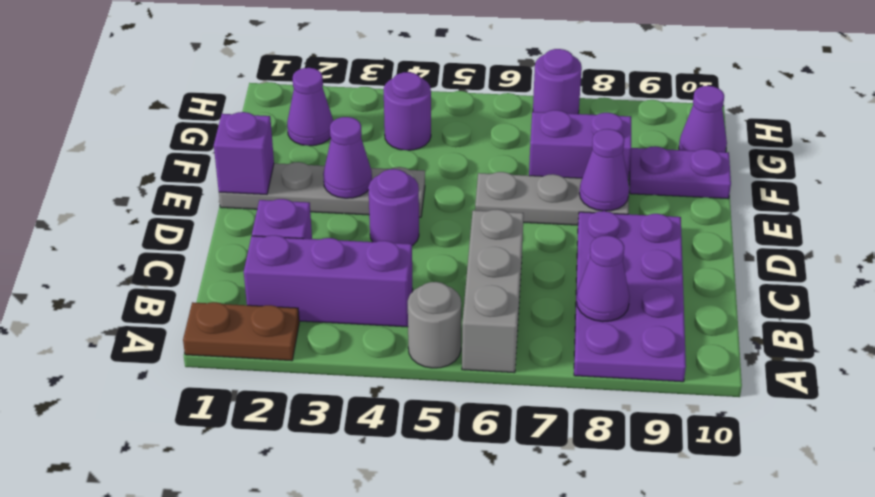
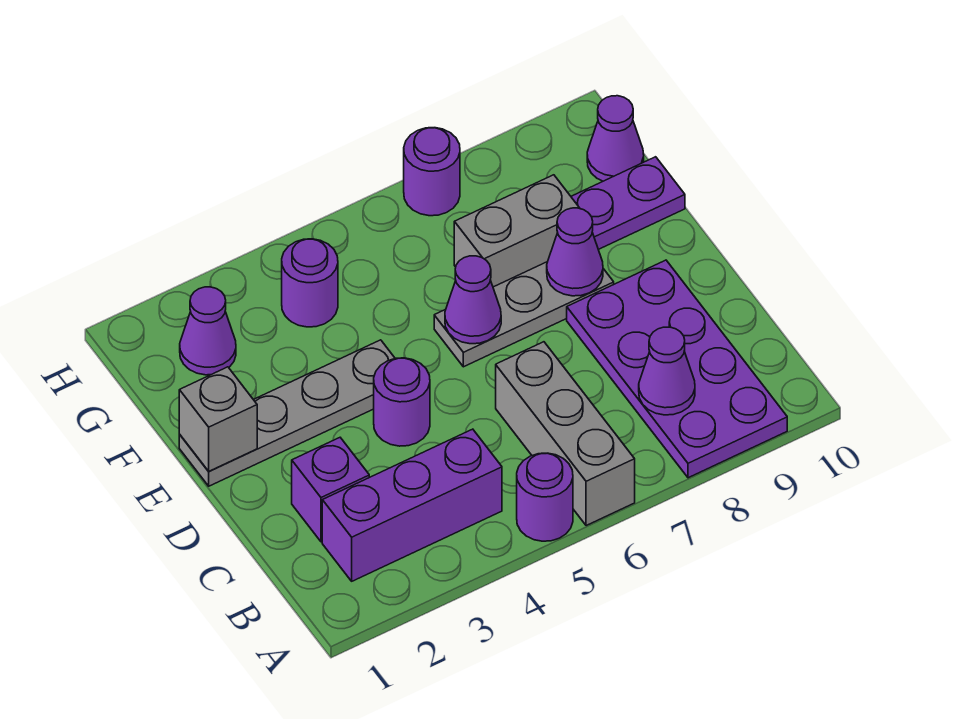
brown 1x2 plate [183,302,299,361] -> none
grey 1x1 round brick [408,282,461,368] -> purple 1x1 round brick [517,453,573,541]
purple 1x1 brick [214,112,274,194] -> grey 1x1 brick [179,367,257,471]
purple 1x1 cone [323,117,372,198] -> purple 1x1 cone moved to [445,256,501,344]
purple 1x2 brick [529,110,631,179] -> grey 1x2 brick [454,175,580,287]

